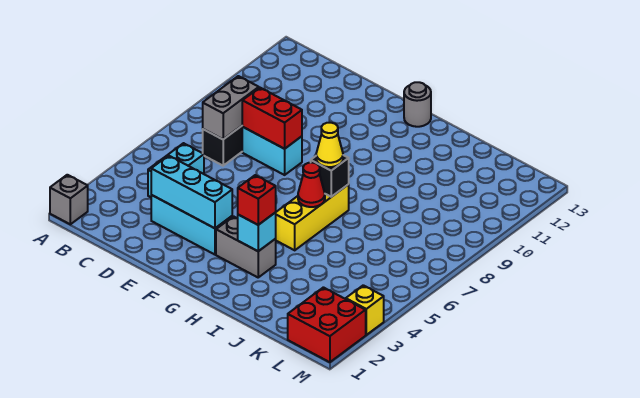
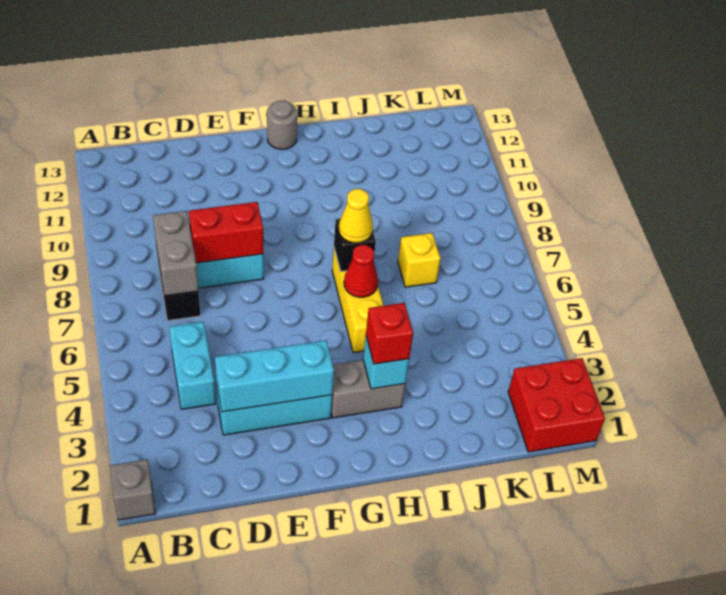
yellow 1x1 brick [346,285,384,335] -> yellow 1x1 brick moved to [398,233,441,287]

